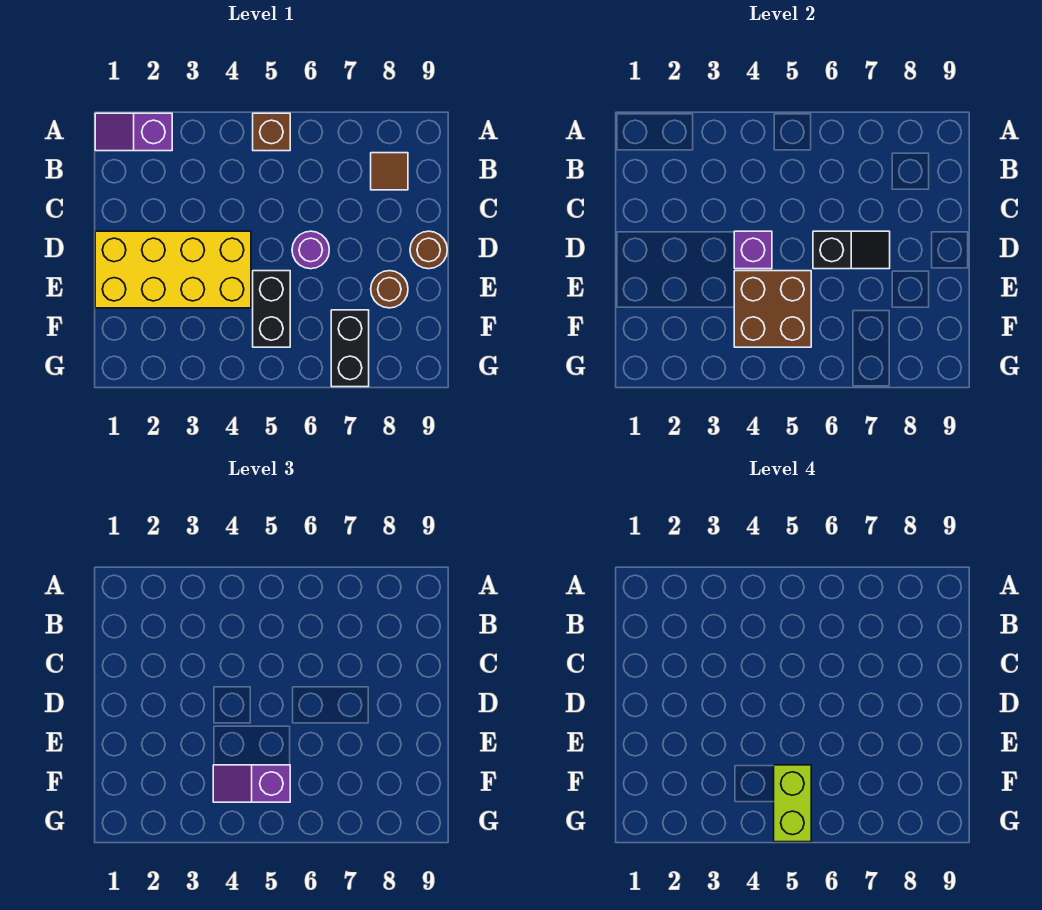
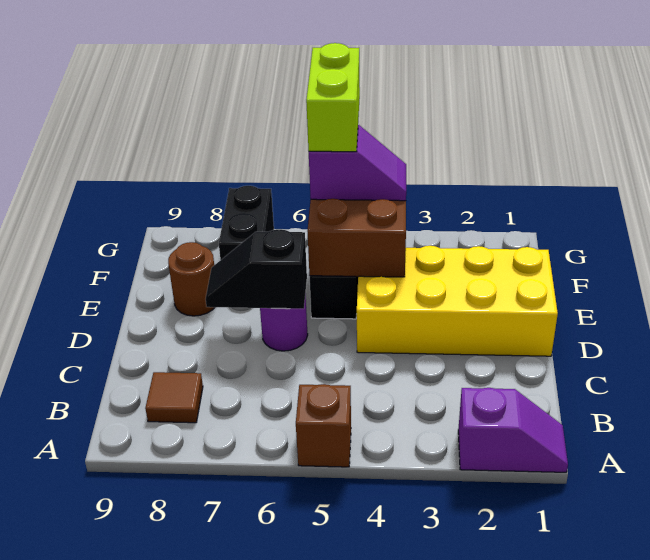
purple 1x1 brick [734,231,772,269] -> none
brown 1x1 round brick [410,231,447,269] -> none

